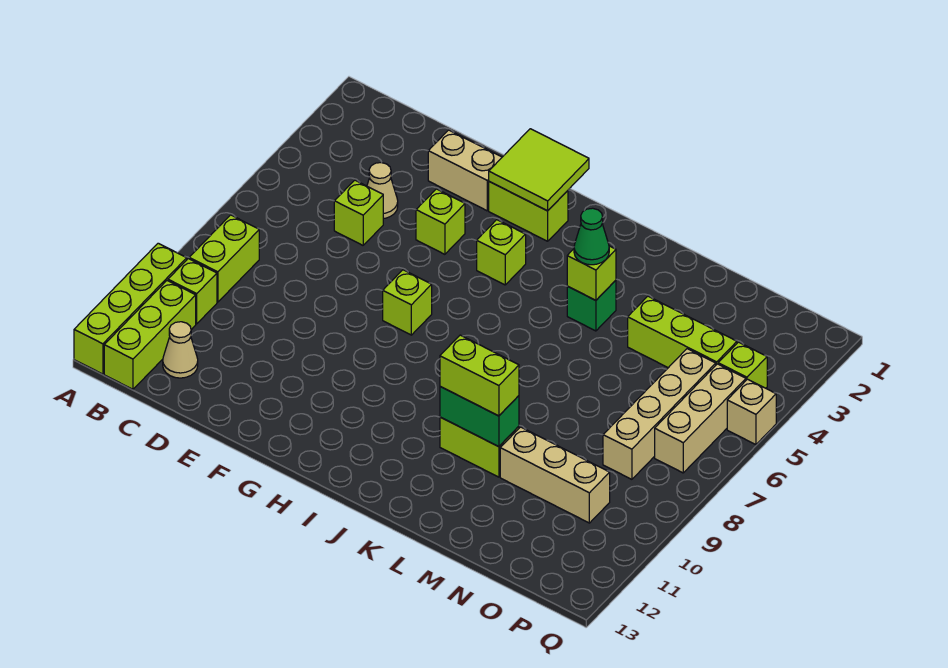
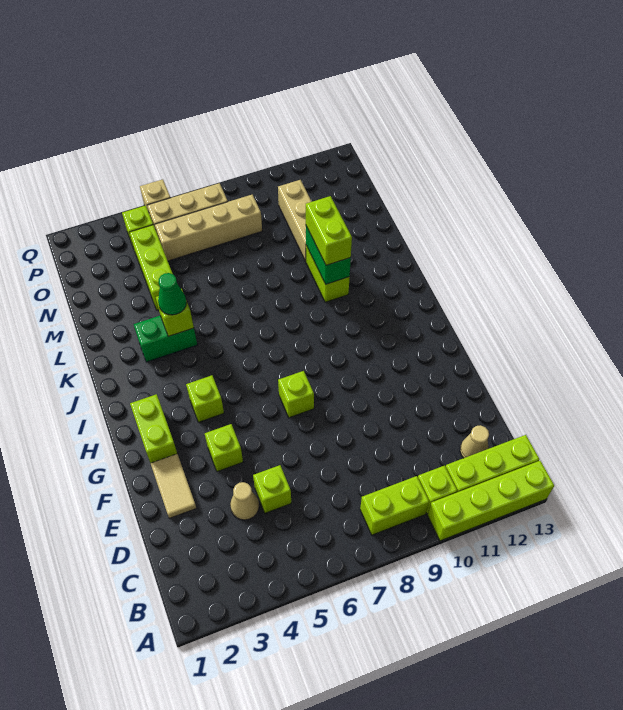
tan 1x2 brick [428,130,502,211] -> tan 1x2 tile [151,454,196,518]
lime 2x2 tile [489,129,589,211] -> none
green 1x1 brick [567,280,616,331] -> green 1x2 brick [134,316,197,362]

